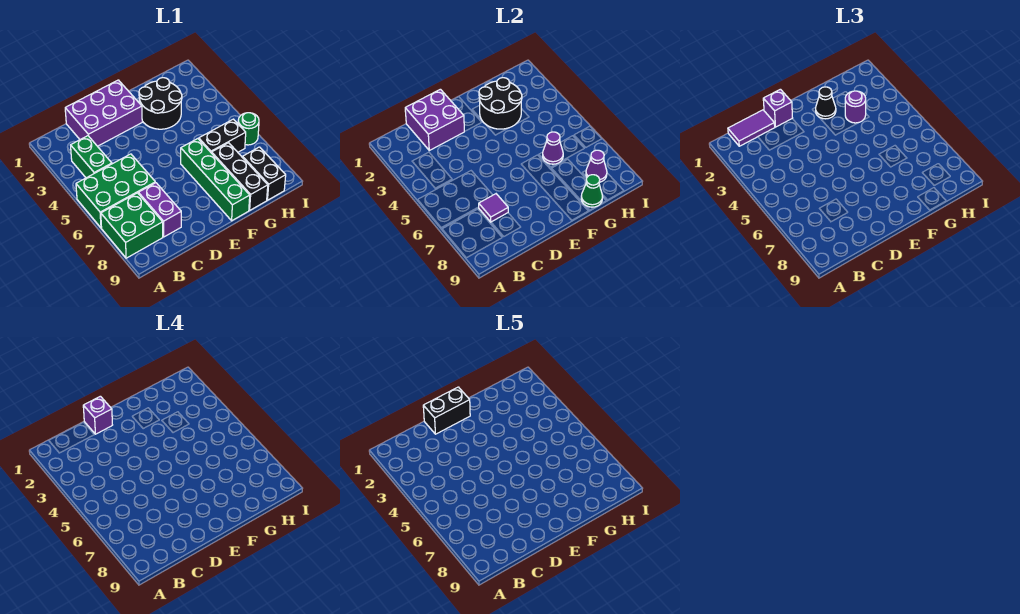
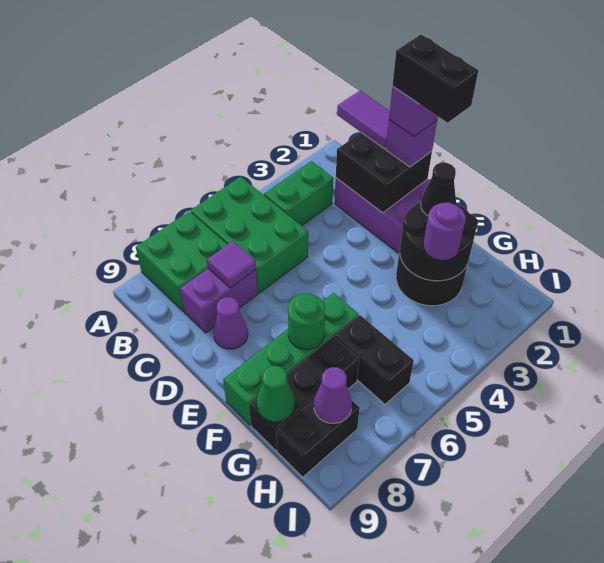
purple 2x2 brick [405,89,464,150] -> black 2x2 brick [336,133,432,213]
purple 1x1 cone [543,132,563,164] -> purple 1x1 cone moved to [213,297,248,349]
green 1x1 round brick [238,113,259,145] -> green 1x1 round brick moved to [288,294,325,350]

